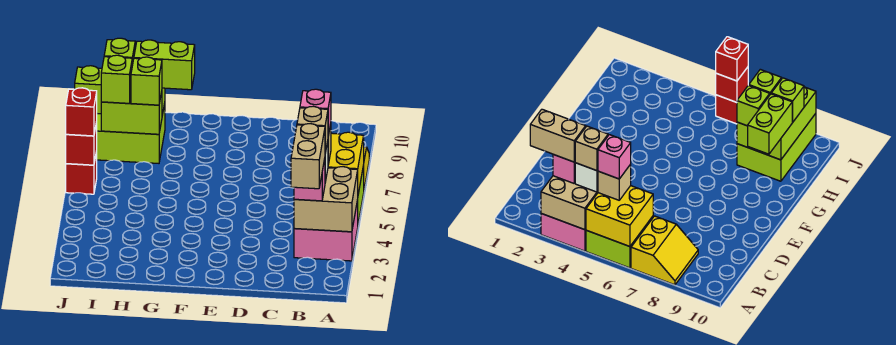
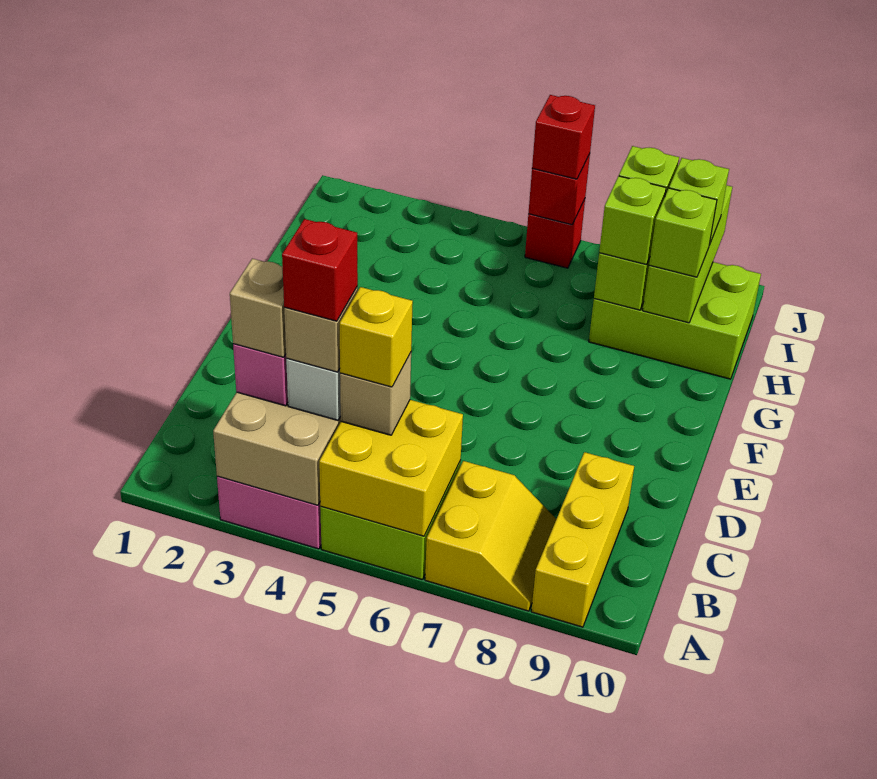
none -> yellow 1x3 brick [531,452,634,627]
tan 1x2 brick [291,124,325,189] -> tan 1x1 brick [230,259,286,357]
none -> red 1x1 brick [282,219,358,321]
pink 1x1 brick [300,89,331,135] -> yellow 1x1 brick [340,287,413,387]
lime 1x2 brick [134,40,195,90] -> lime 1x1 brick [649,188,717,277]
lime 2x3 brick [97,103,165,163] -> lime 2x3 brick turned to [589,262,761,379]

